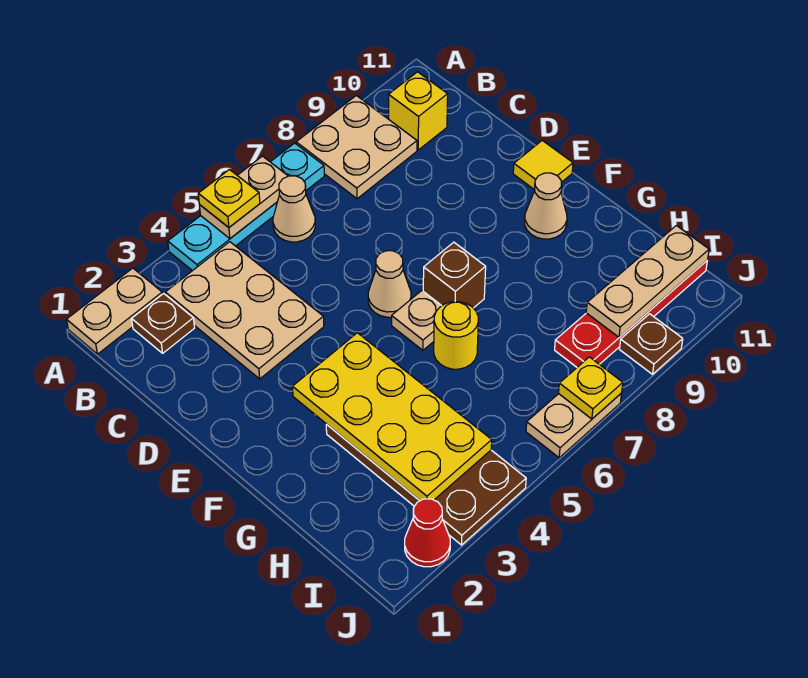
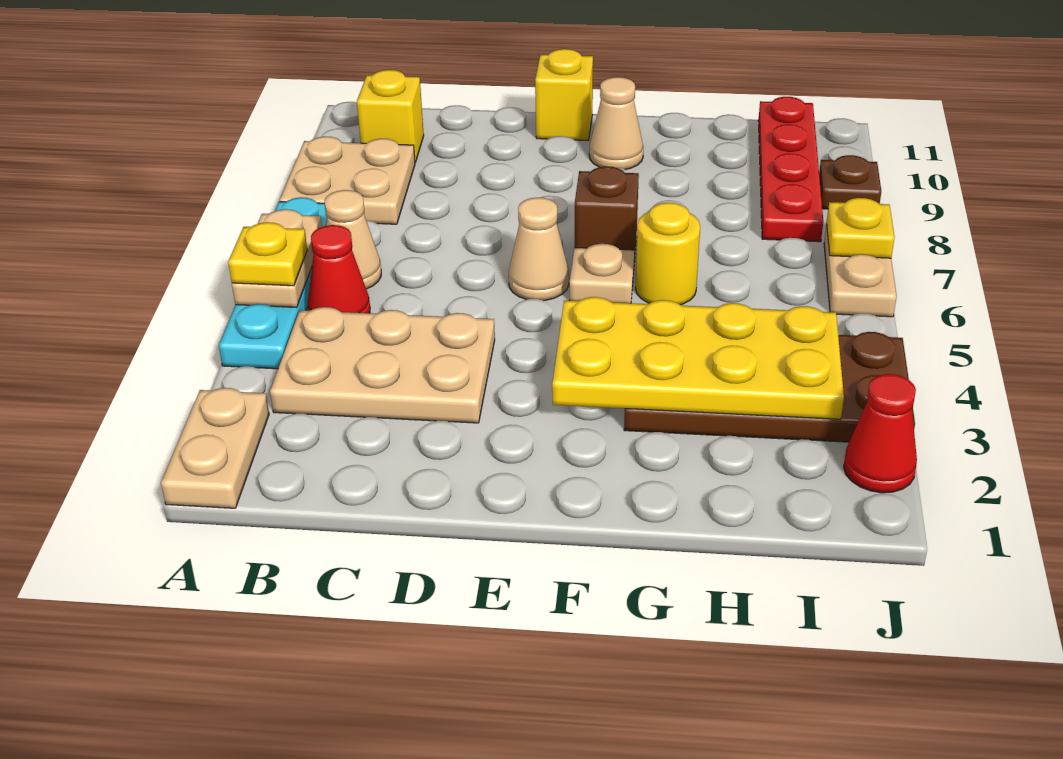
brown 1x1 plate [132,293,195,353] -> none
none -> red 1x1 cone [308,225,370,313]
yellow 1x1 tile [513,141,573,190] -> yellow 1x1 brick [535,49,593,141]
tan 1x3 plate [586,226,709,337] -> none

